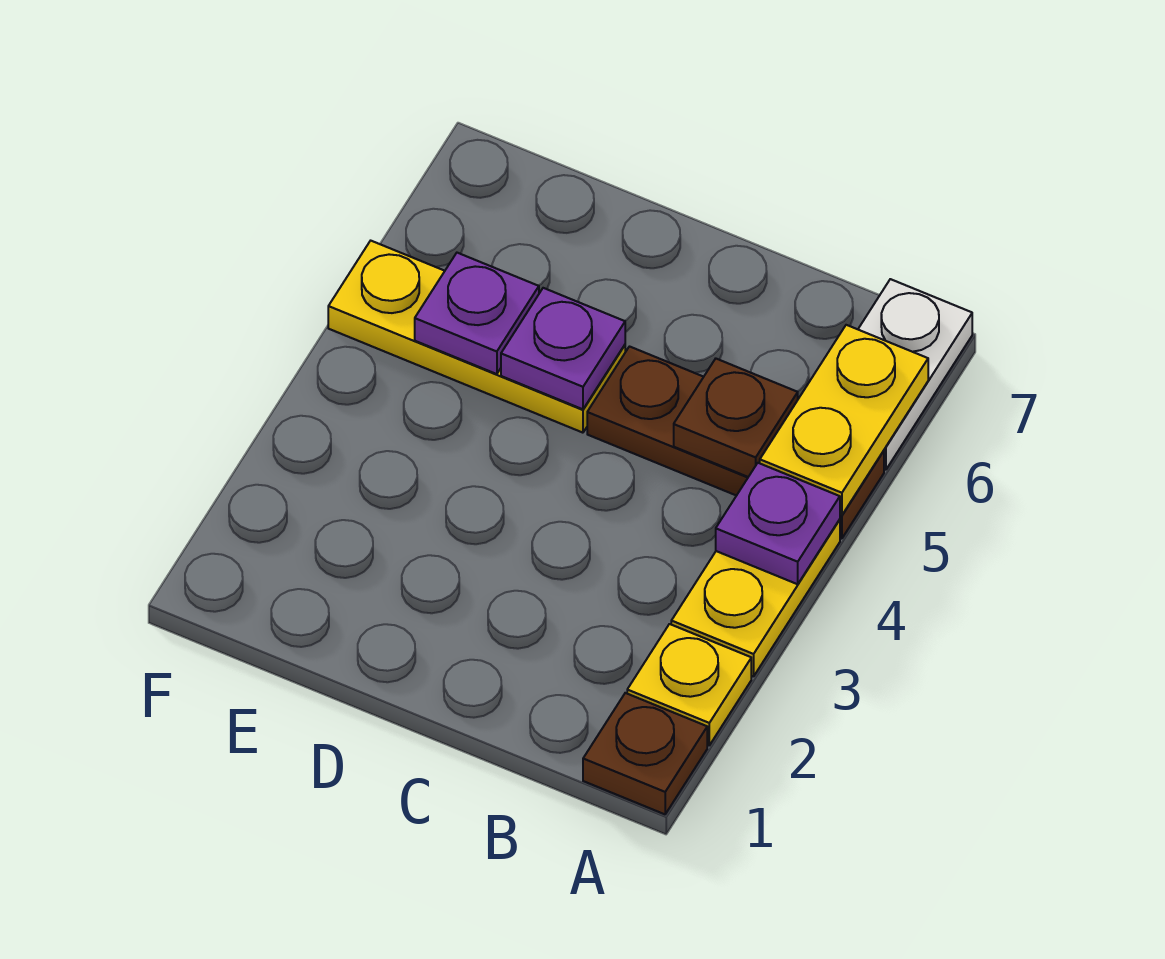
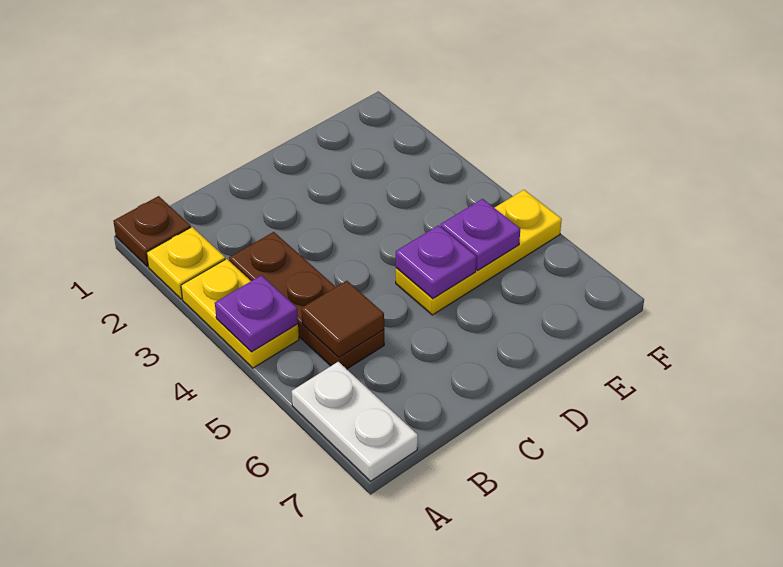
brown 1x3 plate [587,347,884,539] -> brown 1x3 plate turned to [229,232,384,369]
yellow 1x2 plate [760,325,928,515] -> none
brown 1x1 plate [674,359,798,477] -> brown 1x1 tile [301,281,384,358]

